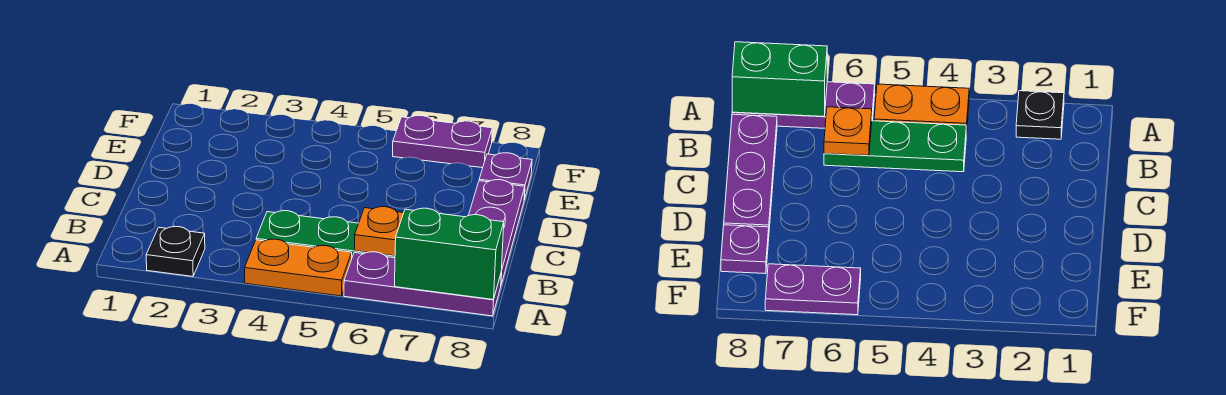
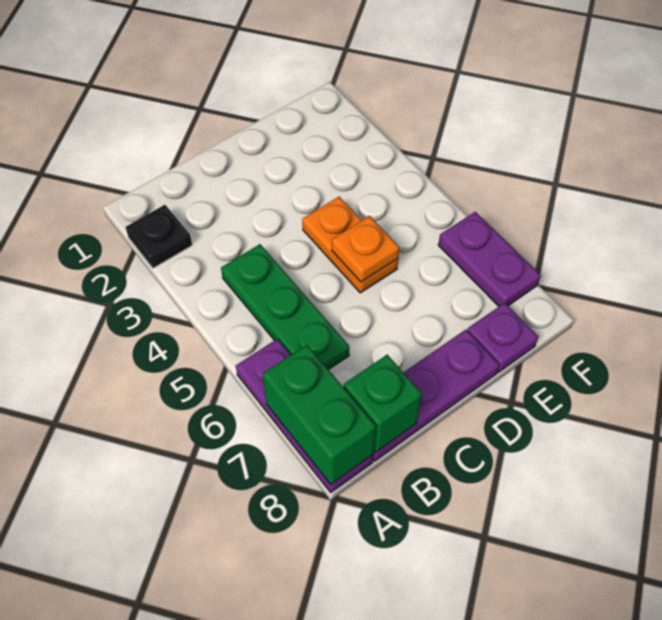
orange 1x2 plate [245,239,352,296] -> orange 1x2 plate moved to [302,197,398,293]
orange 1x1 plate [354,207,403,256] -> orange 1x1 plate moved to [332,216,400,282]
none -> green 1x1 brick [344,355,422,452]

